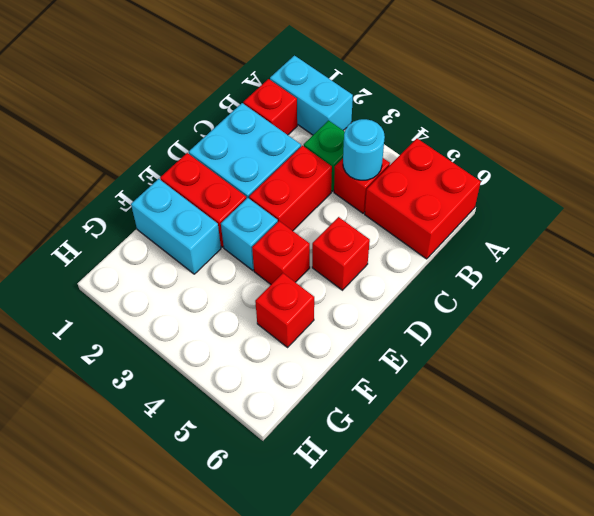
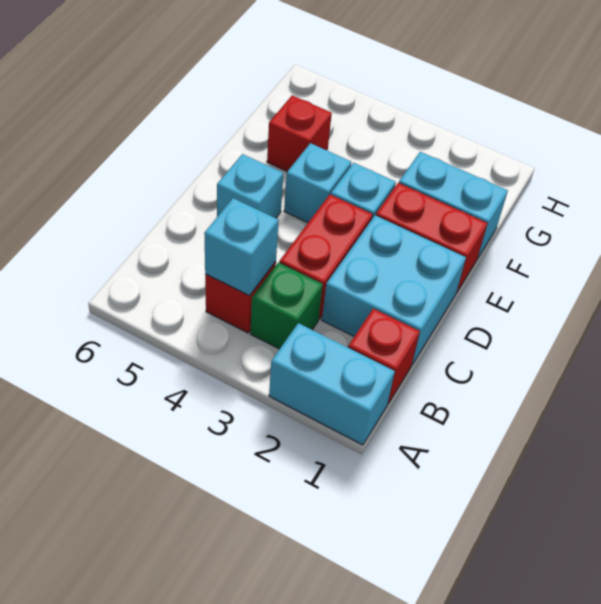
red 2x2 brick [365,139,481,259] -> none
cyan 1x1 round brick [343,119,385,180] -> cyan 1x1 brick [204,198,279,296]
red 1x1 brick [312,217,370,290] -> cyan 1x1 brick [217,154,283,218]
red 1x1 brick [252,221,310,284] -> cyan 1x1 brick [284,143,351,223]

